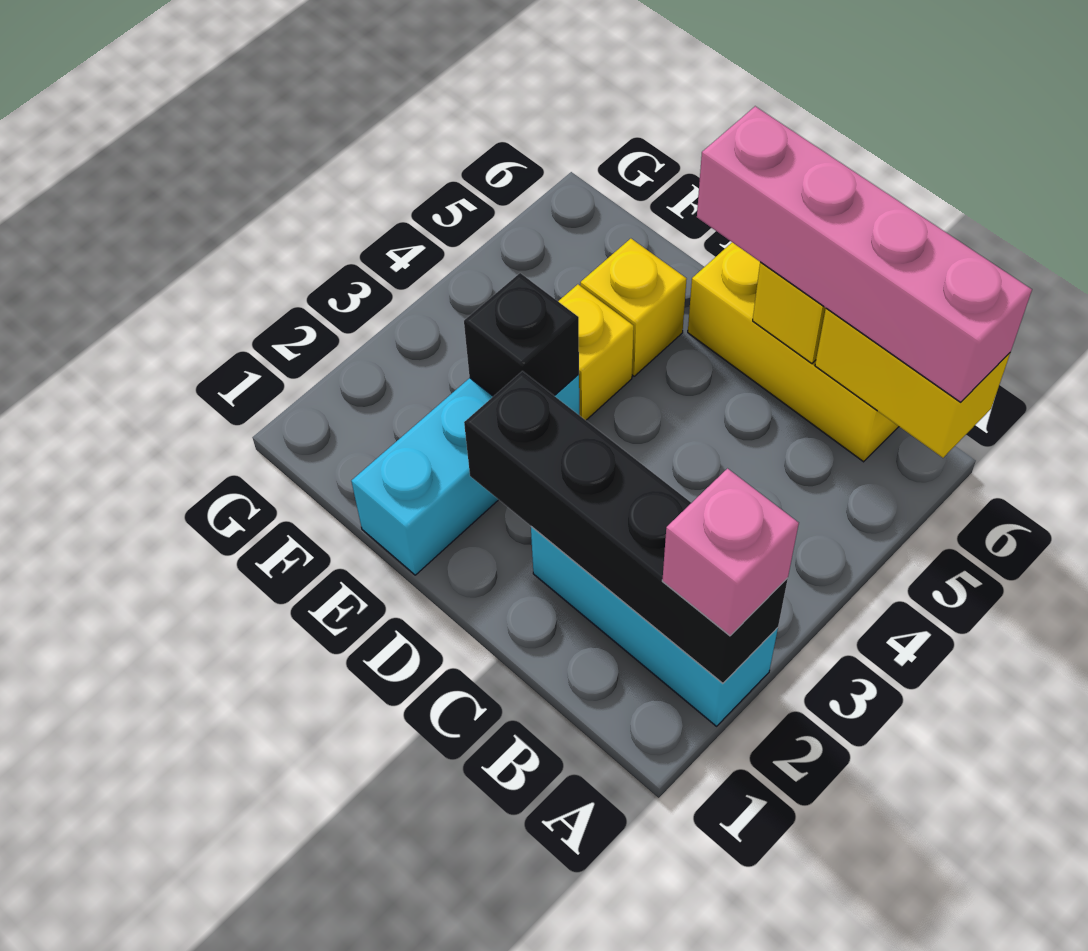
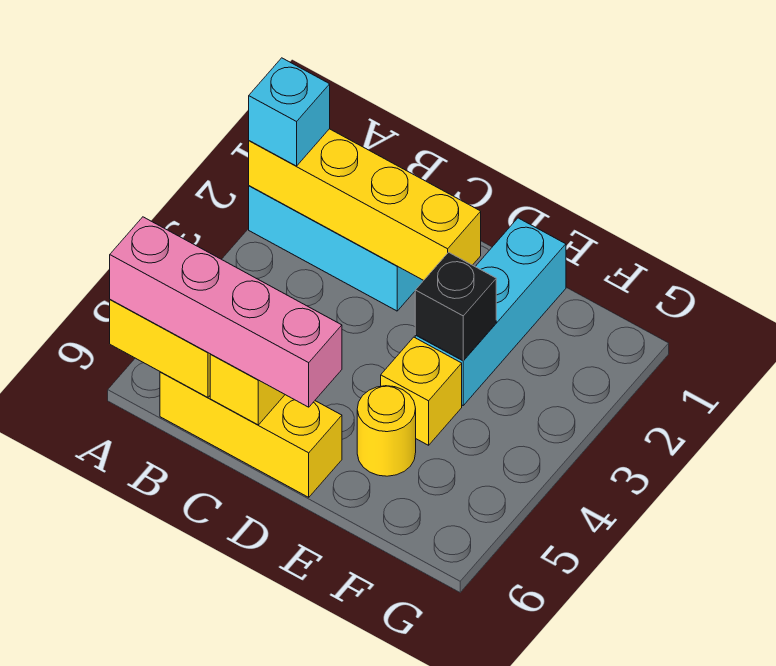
black 1x4 brick [464,371,788,683] -> yellow 1x4 brick [249,129,481,280]
pink 1x1 brick [662,469,799,636] -> cyan 1x1 brick [249,58,330,166]
yellow 1x1 brick [580,239,687,376] -> yellow 1x1 round brick [357,386,416,476]

